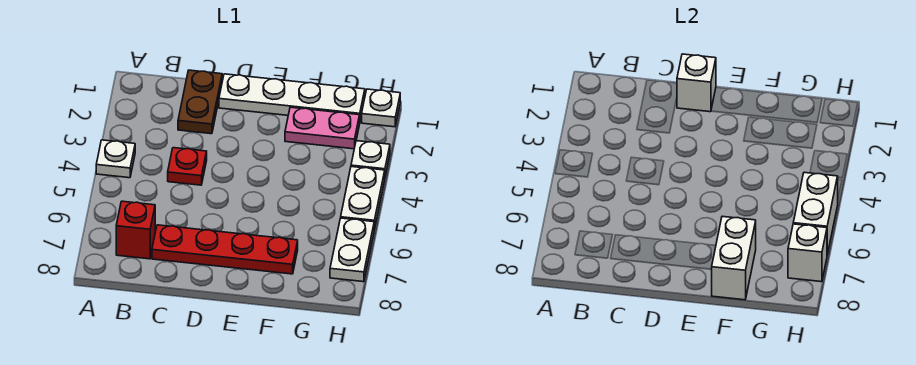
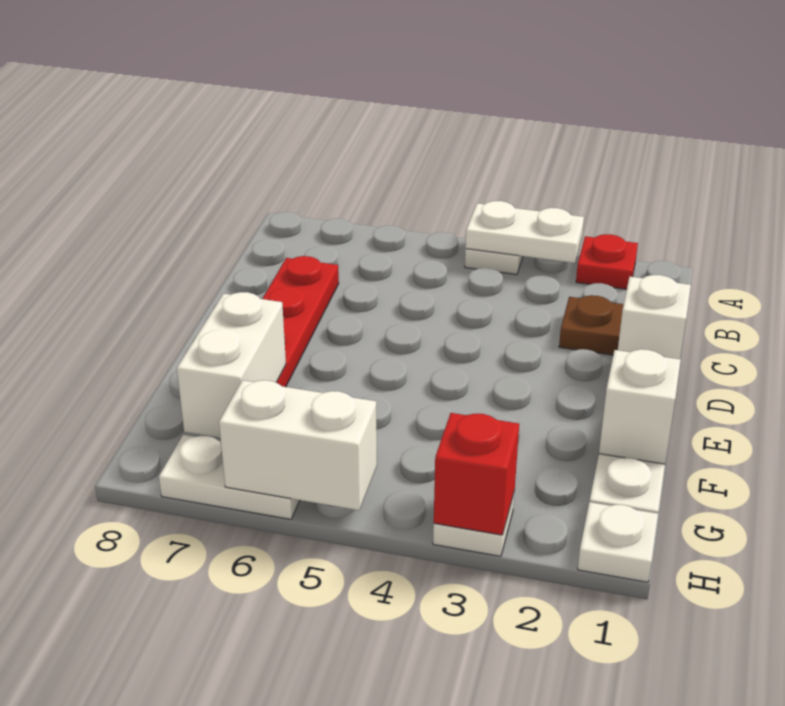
red 1x1 brick [116,201,155,259] -> red 1x1 brick moved to [434,413,519,535]
red 1x1 plate [168,148,207,185] -> red 1x1 plate moved to [576,234,638,289]
pink 1x2 plate [285,107,360,149] -> none
white 1x2 brick [711,216,756,300] -> white 1x2 brick turned to [177,292,286,438]
white 1x2 plate [341,167,385,230] -> white 1x2 plate moved to [465,201,584,263]
white 1x1 brick [788,224,827,282] -> white 1x1 brick moved to [599,349,681,464]

